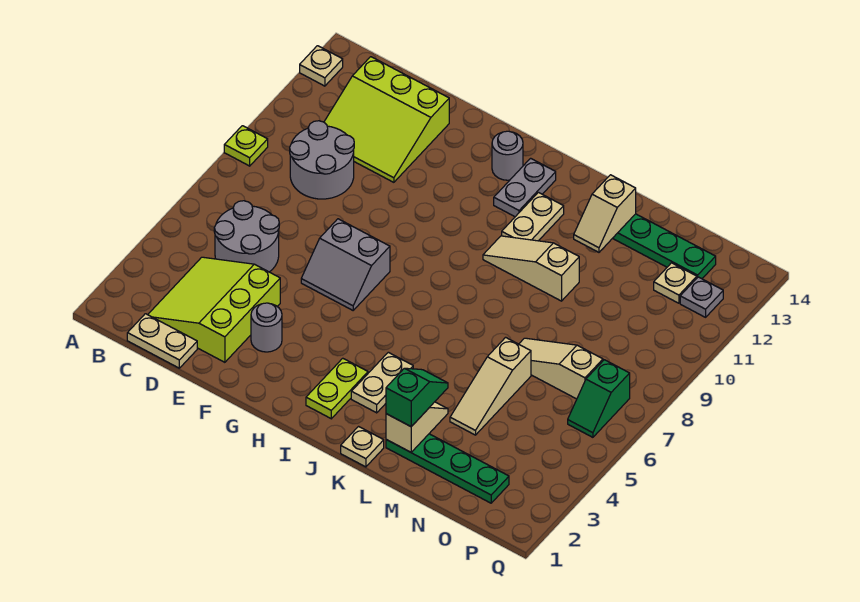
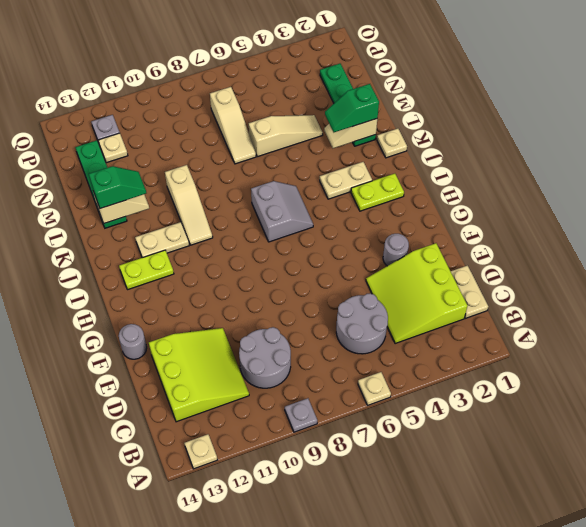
none -> tan 1x1 plate [358,372,391,405]
lime 1x1 plate [224,126,268,166] -> grey 1x1 plate [285,398,317,432]
lime 3x3 slope [148,257,280,362] -> lime 3x3 slope turned to [366,243,468,344]
grey 2x2 slope [301,219,390,310] -> grey 2x2 slope moved to [251,181,313,242]
grey 1x1 round brick [492,131,523,180] -> grey 1x1 round brick moved to [119,324,147,359]
grey 1x2 plate [494,158,556,217] -> lime 1x2 plate [119,250,174,290]
green 1x2 slope [568,360,630,437] -> green 1x2 slope moved to [89,166,146,209]

